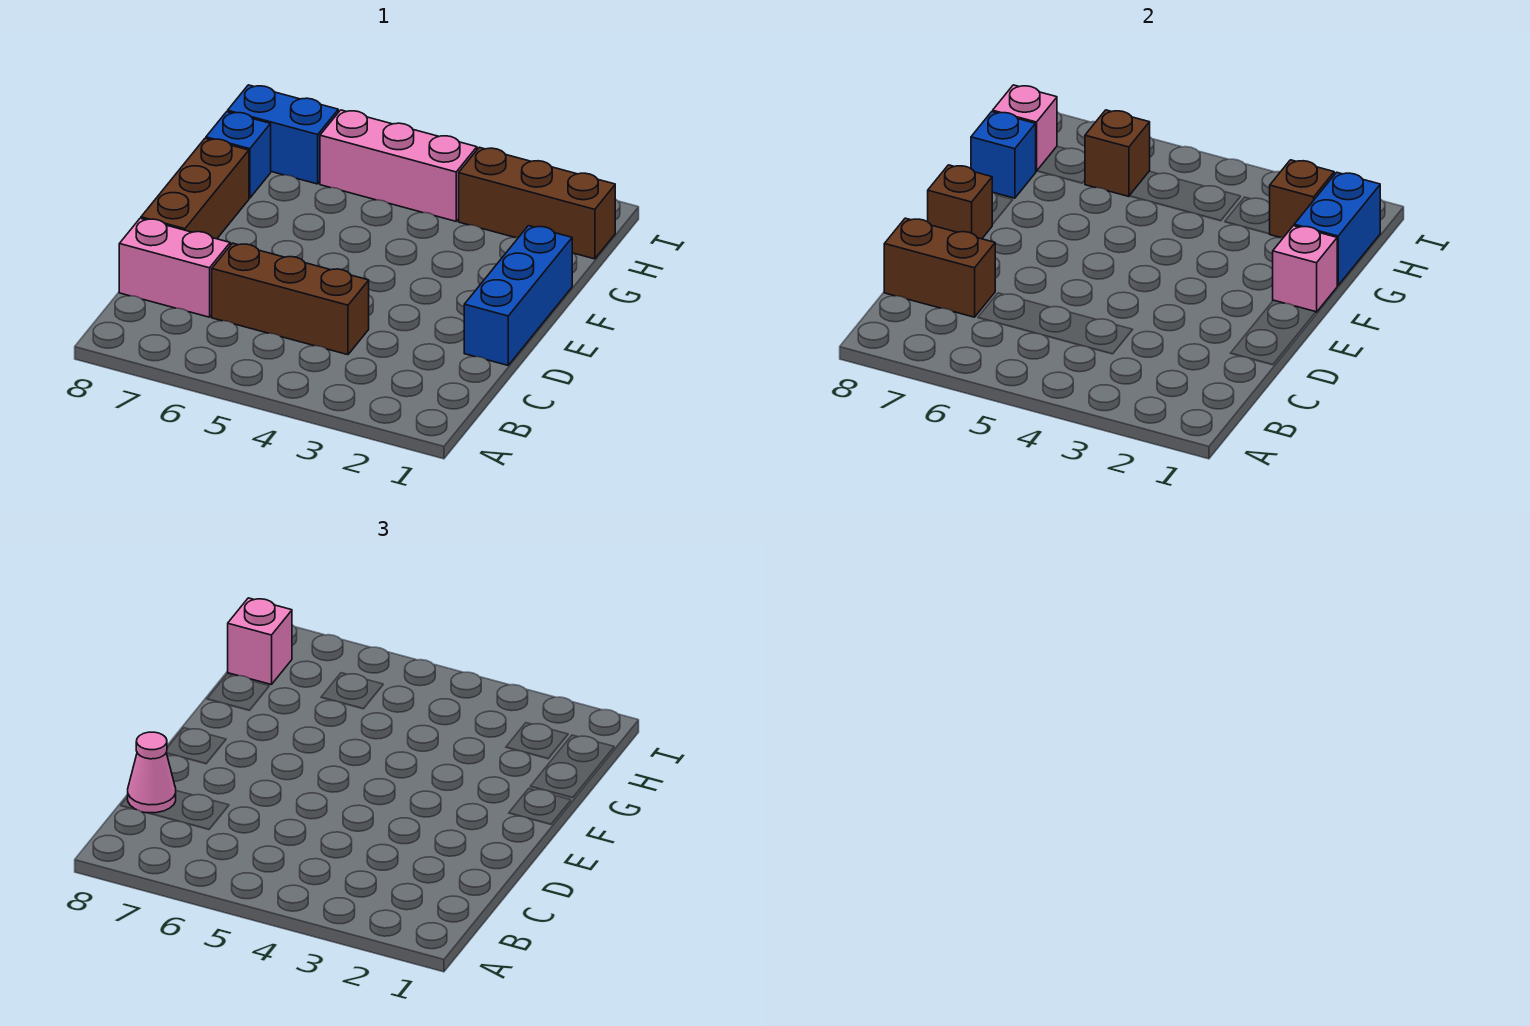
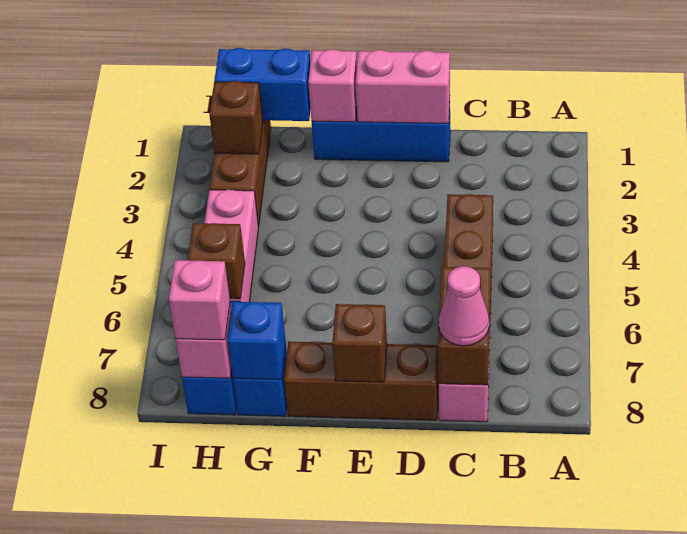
none -> pink 1x2 brick [356,50,450,123]

